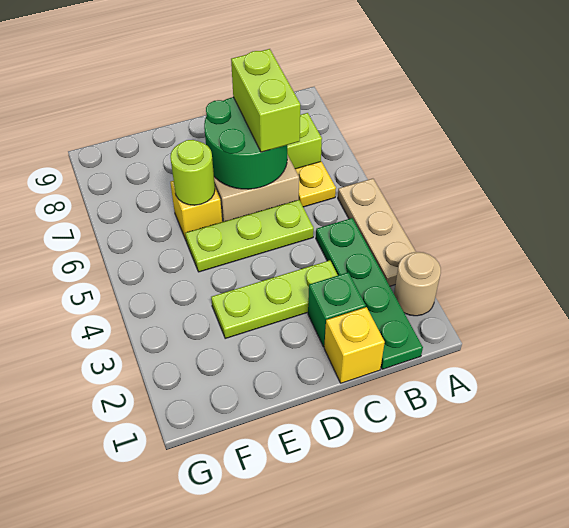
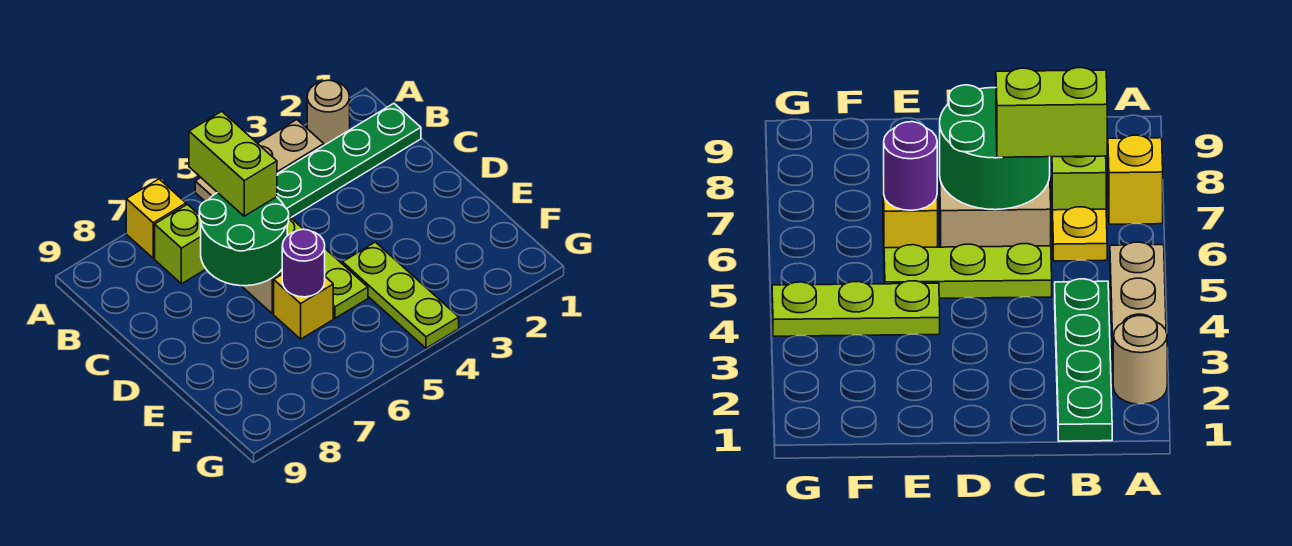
yellow 1x1 brick [324,307,385,383] -> yellow 1x1 brick moved to [126,179,186,258]
green 1x1 brick [308,272,366,347] -> none
lime 1x3 plate [211,260,338,338] -> lime 1x3 plate moved to [343,242,459,348]
lime 1x2 brick [231,49,300,152] -> lime 1x2 brick turned to [189,111,277,216]
lime 1x1 round brick [170,140,215,205] -> purple 1x1 round brick [282,229,325,297]

